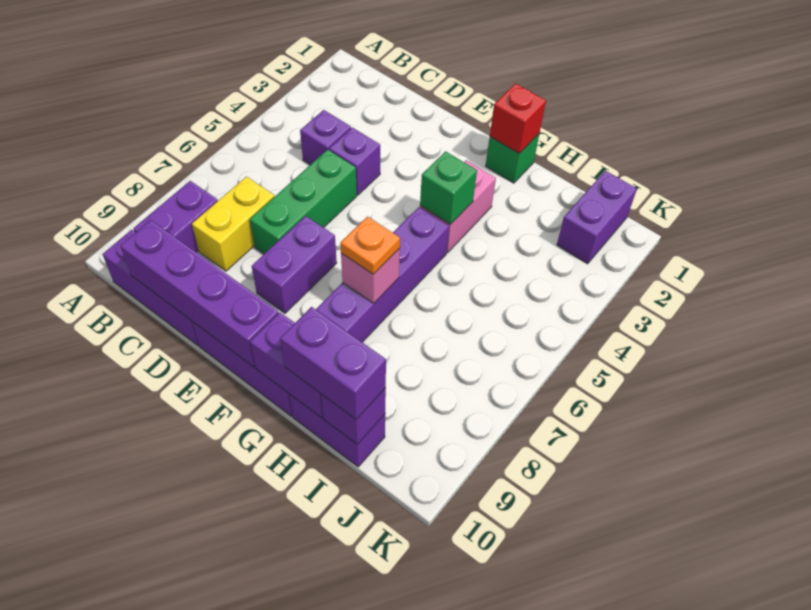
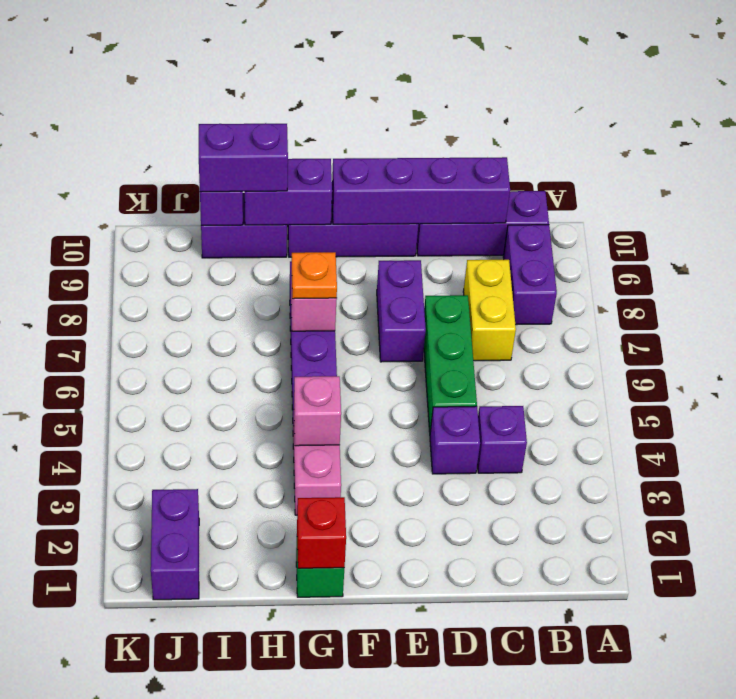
green 1x1 brick [420,151,477,225] -> pink 1x1 brick [294,376,341,446]

